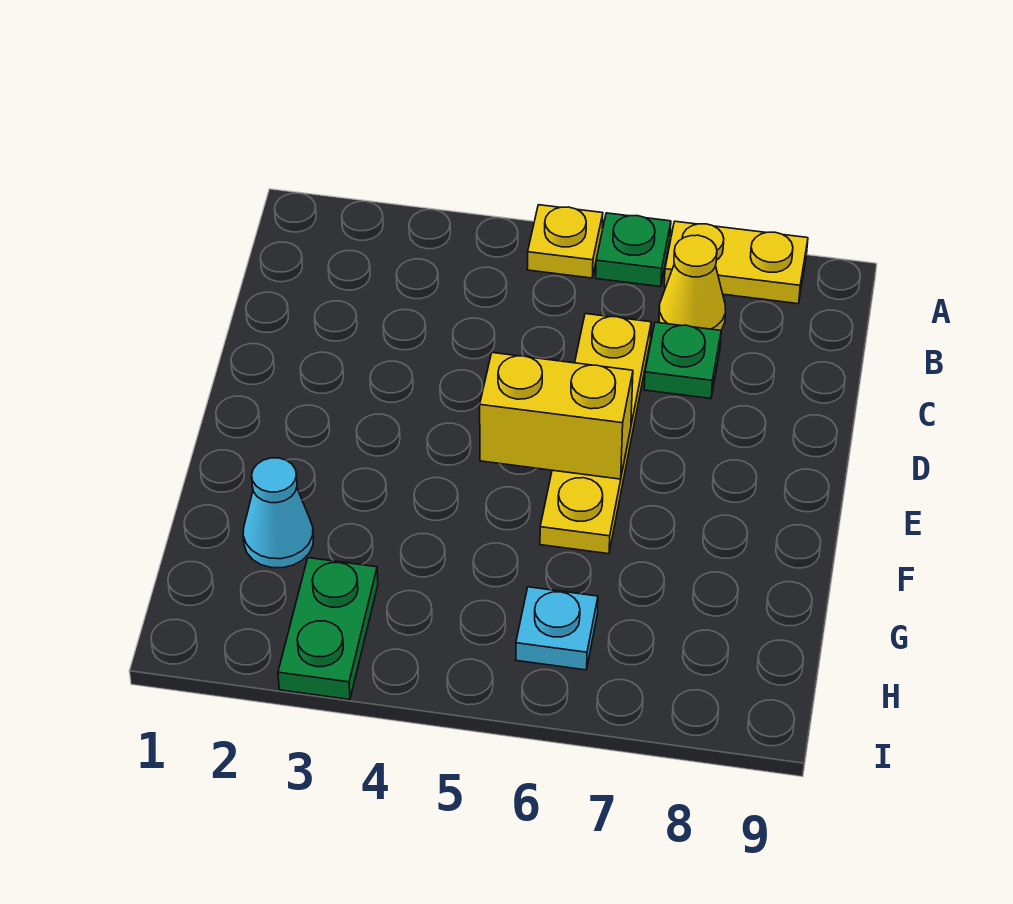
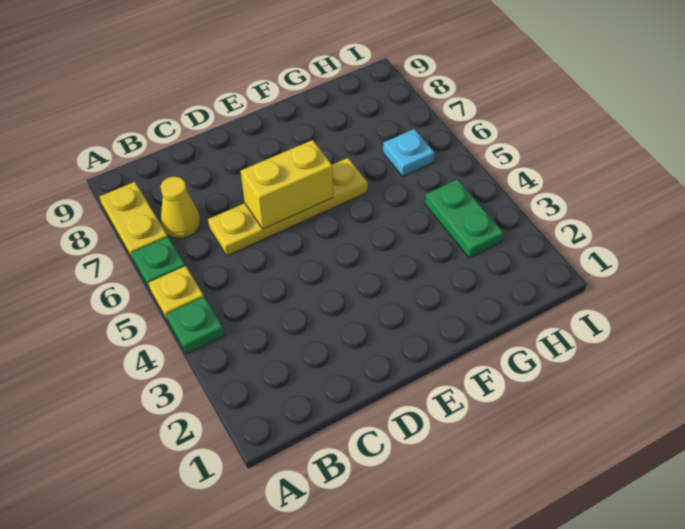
green 1x1 plate [644,322,721,399] -> green 1x1 plate moved to [166,297,224,354]
yellow 1x2 brick [480,353,633,479] -> yellow 1x2 brick turned to [241,140,333,229]
cyan 1x1 cone [243,458,314,568] -> none
green 1x2 plate [278,558,378,700] -> green 1x2 plate turned to [425,179,503,258]

